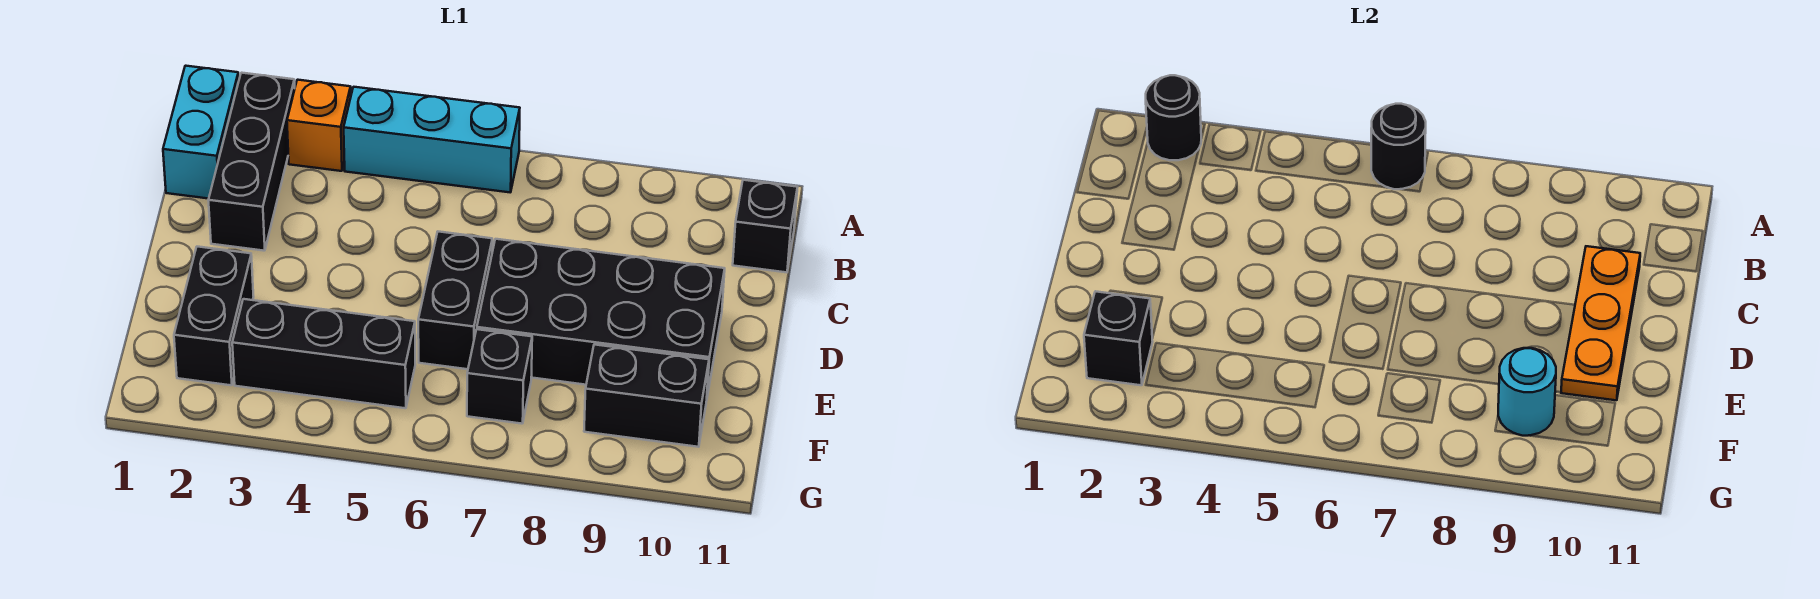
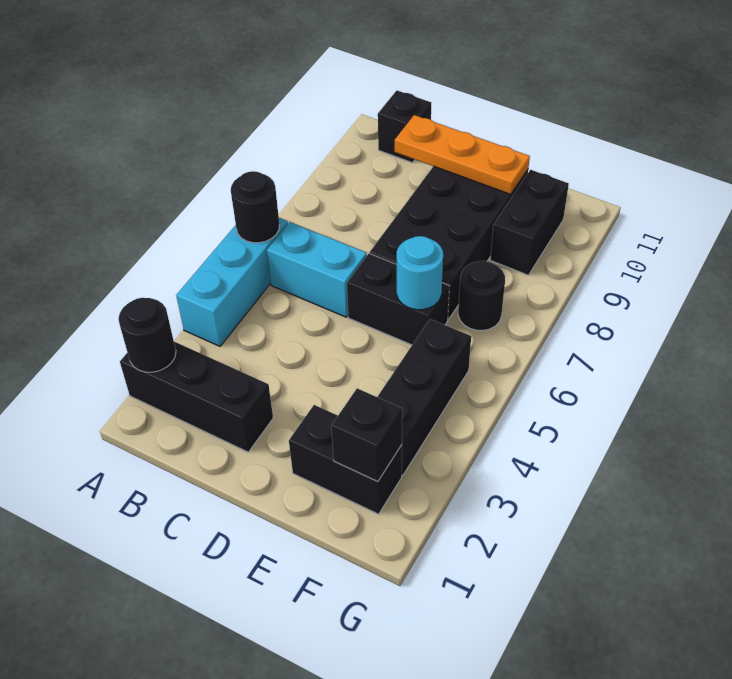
cyan 1x2 brick [163,66,239,199] -> cyan 1x2 brick moved to [267,222,367,317]
orange 1x1 brick [287,80,351,171] -> none
black 1x1 brick [467,329,532,424] -> black 1x1 round brick [458,261,505,330]
cyan 1x1 round brick [1498,348,1556,436] -> cyan 1x1 round brick moved to [397,236,443,310]

